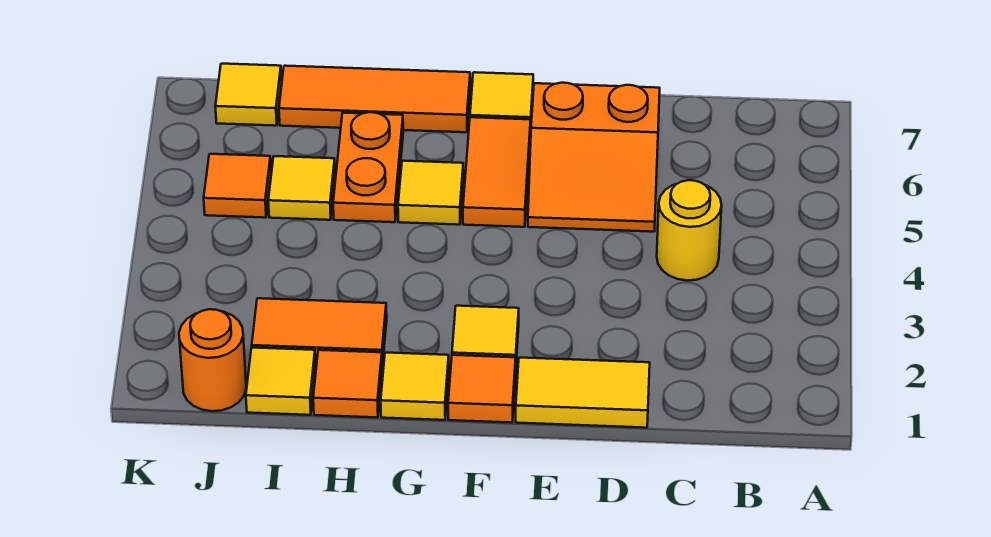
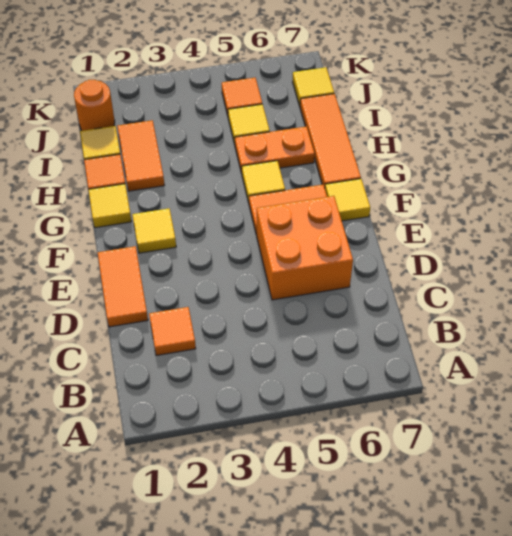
yellow 1x1 round brick [657,180,722,281] -> none
yellow 1x2 tile [516,358,650,428] -> orange 1x2 tile [98,246,148,327]
orange 2x2 slope [528,83,660,232] -> orange 2x2 brick [256,196,353,300]
orange 1x1 tile [448,355,516,423] -> orange 1x1 tile moved to [149,307,196,356]

